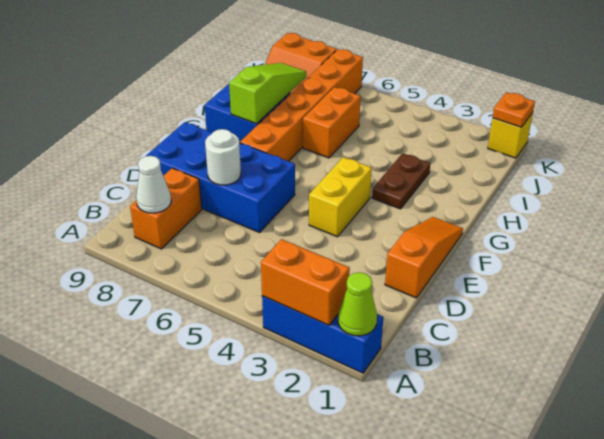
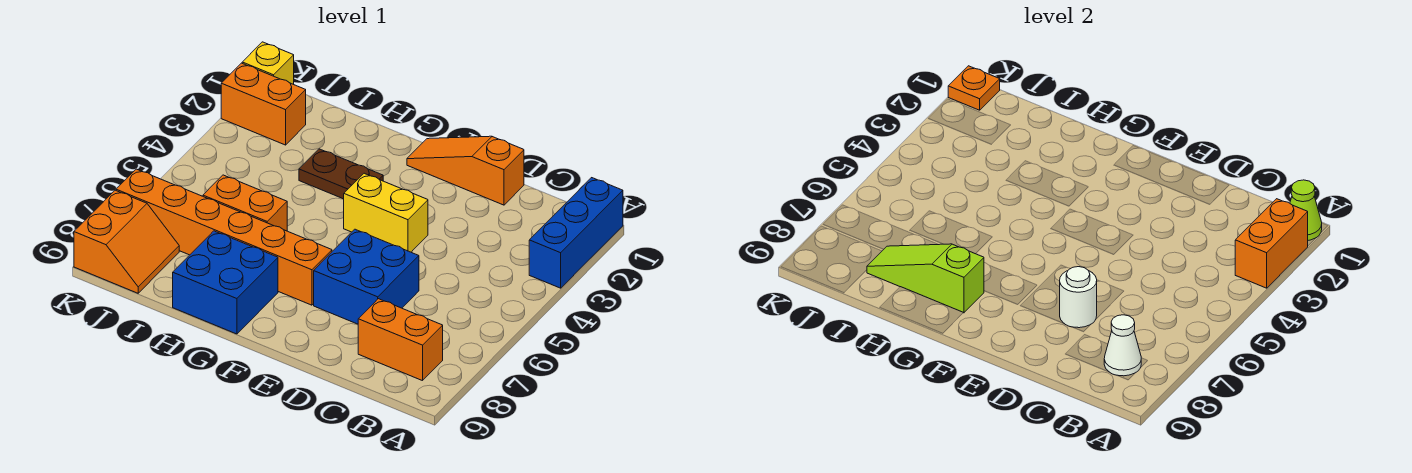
blue 2x4 brick [146,122,295,233] -> blue 2x2 brick [314,229,419,324]
none -> orange 1x2 brick [221,63,306,145]

